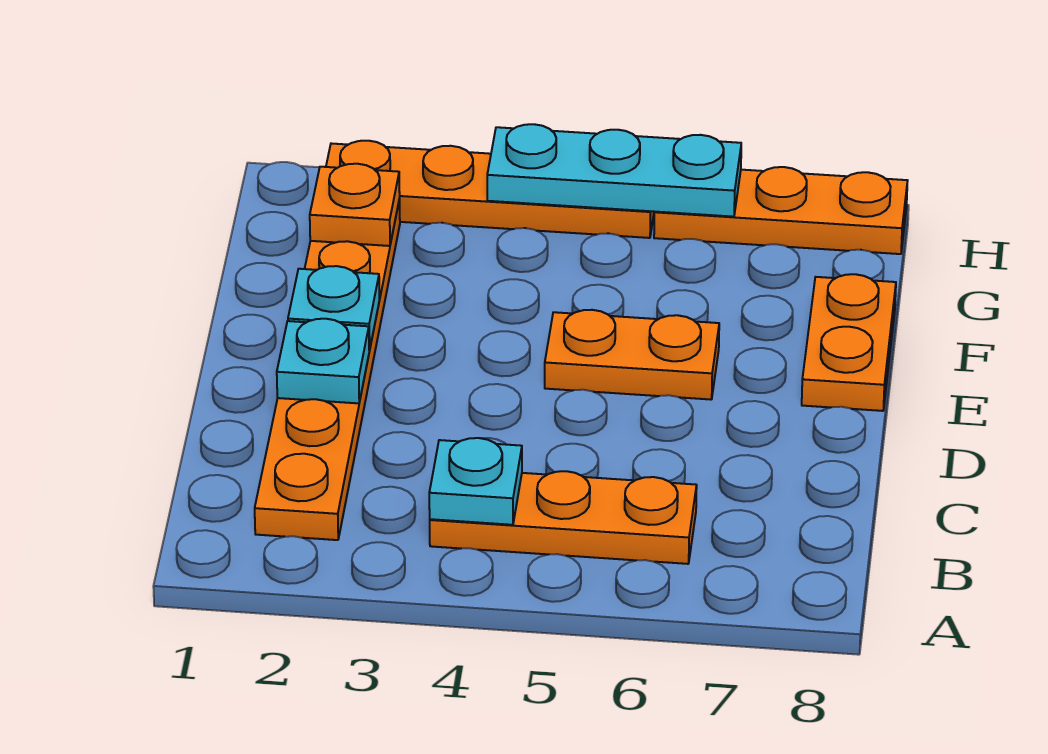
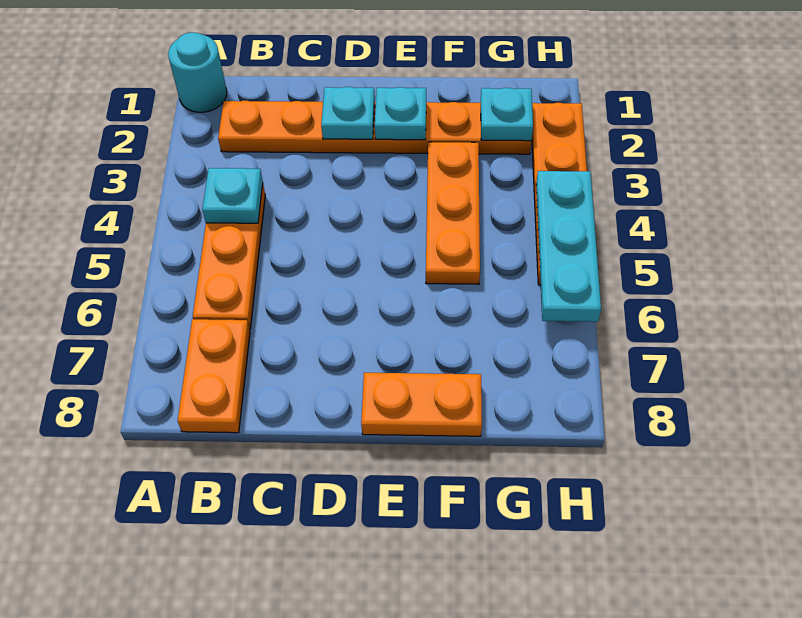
none -> cyan 1x1 round brick [168,33,227,112]
orange 1x2 plate [545,310,719,400] -> orange 1x2 plate moved to [178,319,250,433]
orange 1x1 plate [310,164,400,246] -> cyan 1x1 plate [481,88,533,141]
orange 1x3 plate [654,167,908,254] -> orange 1x3 plate moved to [426,142,480,284]

